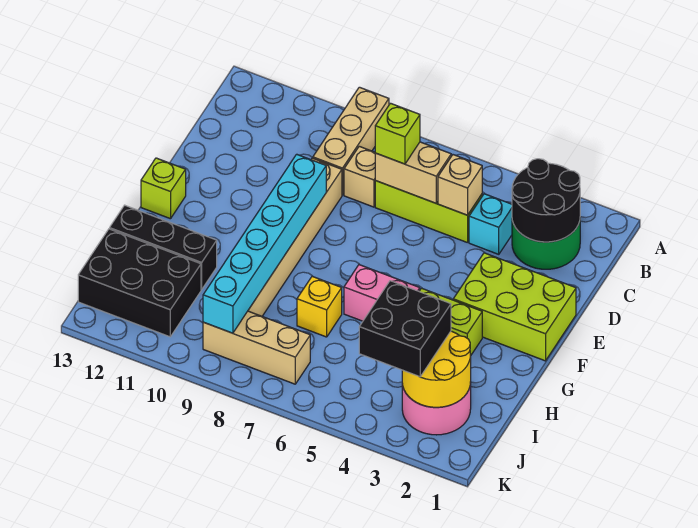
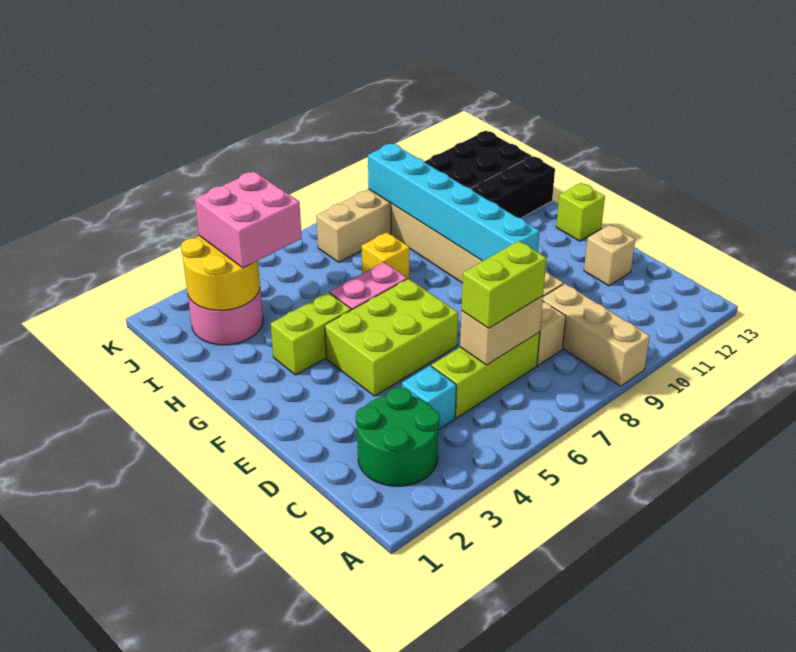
black 2x2 round brick [512,159,580,242] -> none
tan 1x1 brick [438,155,482,215] -> tan 1x1 brick moved to [584,225,635,286]
lime 1x1 brick [375,103,420,164] -> lime 1x2 brick [462,241,547,328]
lime 2x3 brick [453,253,576,361] -> lime 2x3 brick moved to [325,279,458,396]
black 2x2 brick [359,281,451,377] -> pink 2x2 brick [195,171,302,268]

